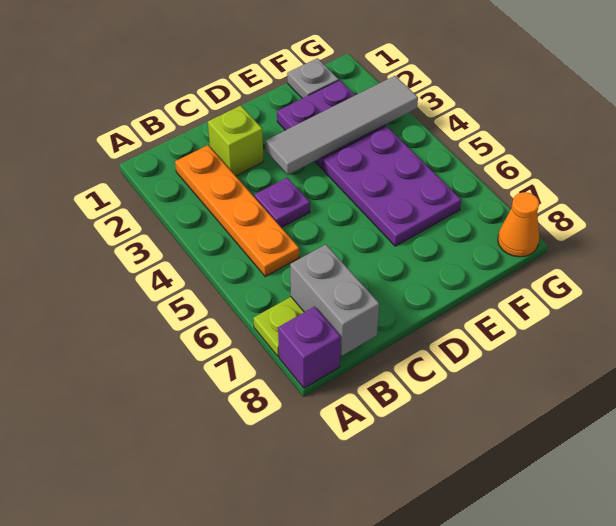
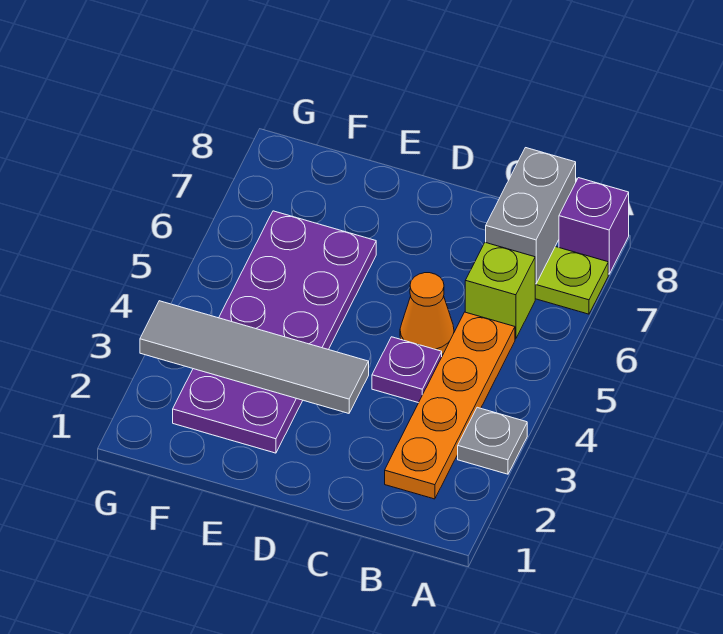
lime 1x1 brick [208,105,264,176] -> lime 1x1 brick moved to [465,242,535,339]
grey 1x1 plate [287,58,339,98] -> grey 1x1 plate moved to [458,407,527,474]
orange 1x1 cone [498,192,539,257] -> orange 1x1 cone moved to [400,273,454,354]

